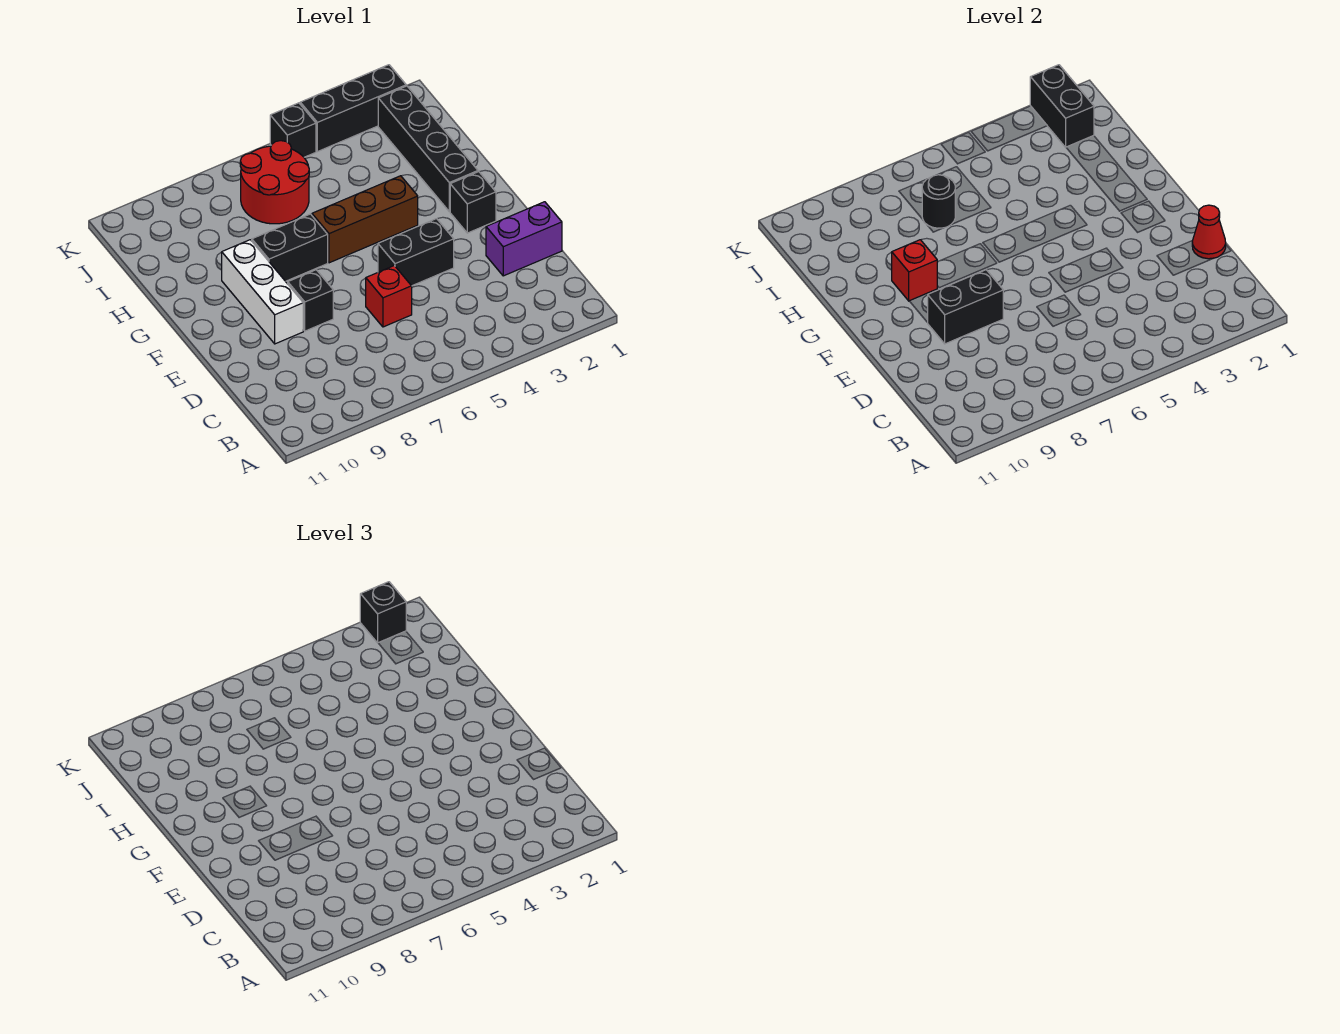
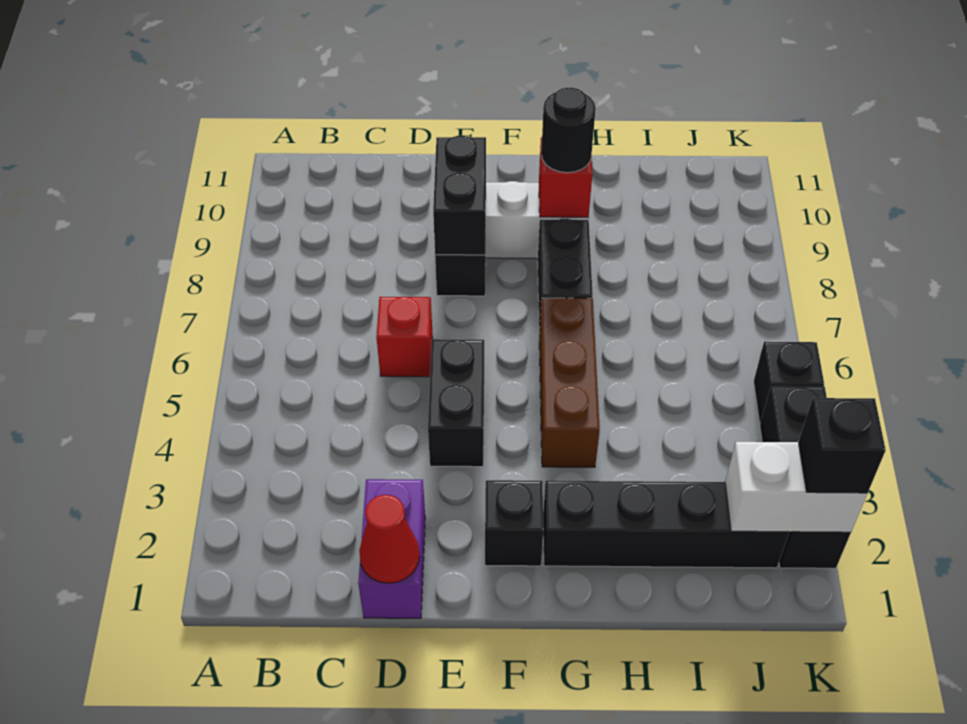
red 2x2 round brick [240,141,309,224] -> none
black 1x1 round brick [922,175,955,228] -> black 1x1 round brick moved to [541,88,596,173]
black 1x2 brick [1030,65,1094,147] -> white 1x2 brick [725,442,867,532]

